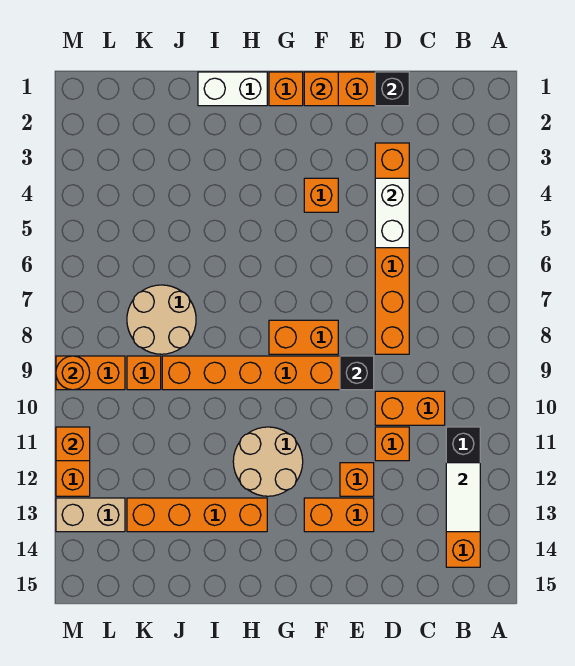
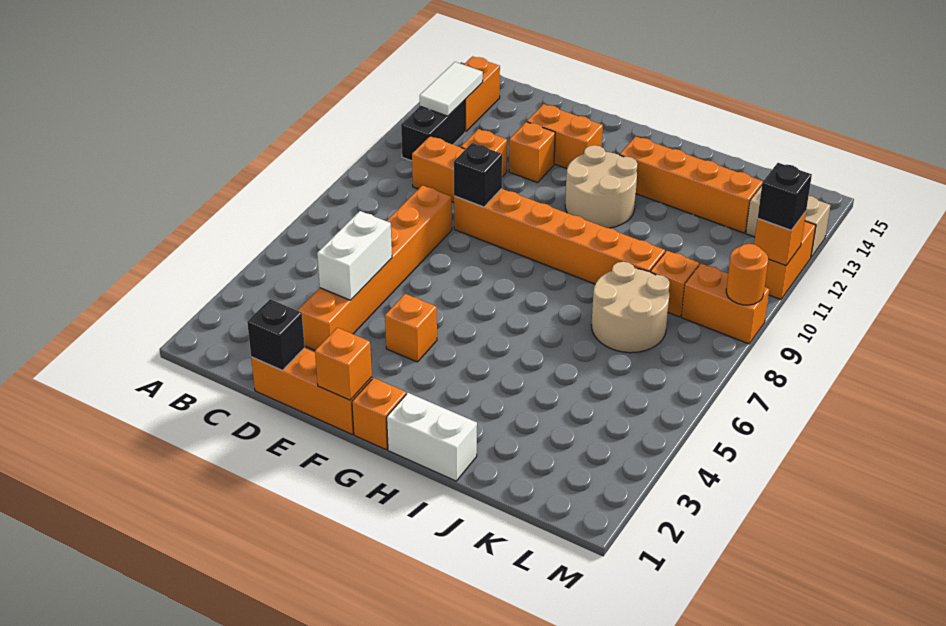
orange 1x2 brick [269,320,338,354] -> none
none -> black 1x1 brick [758,163,812,230]

